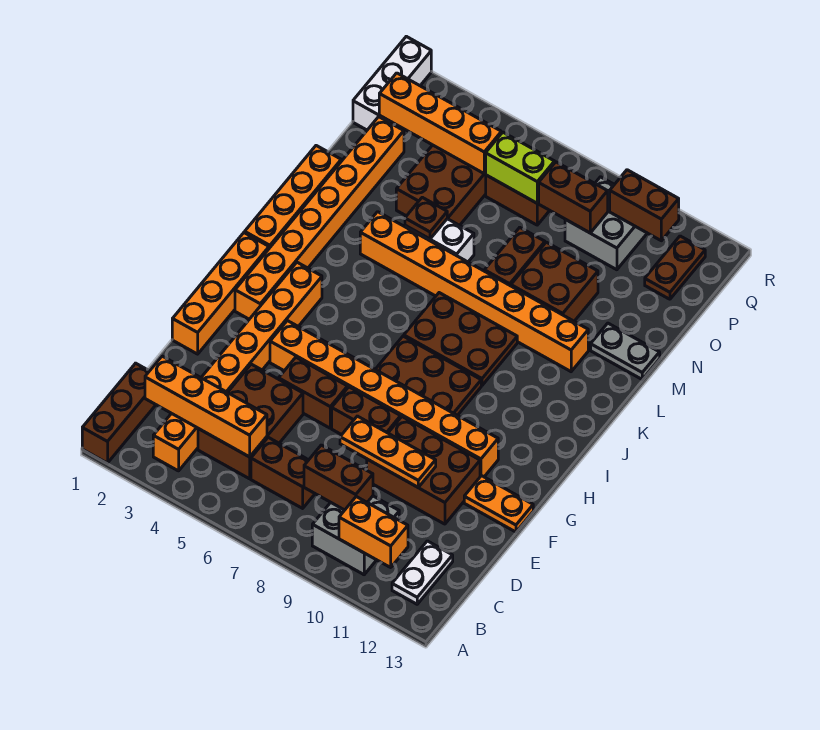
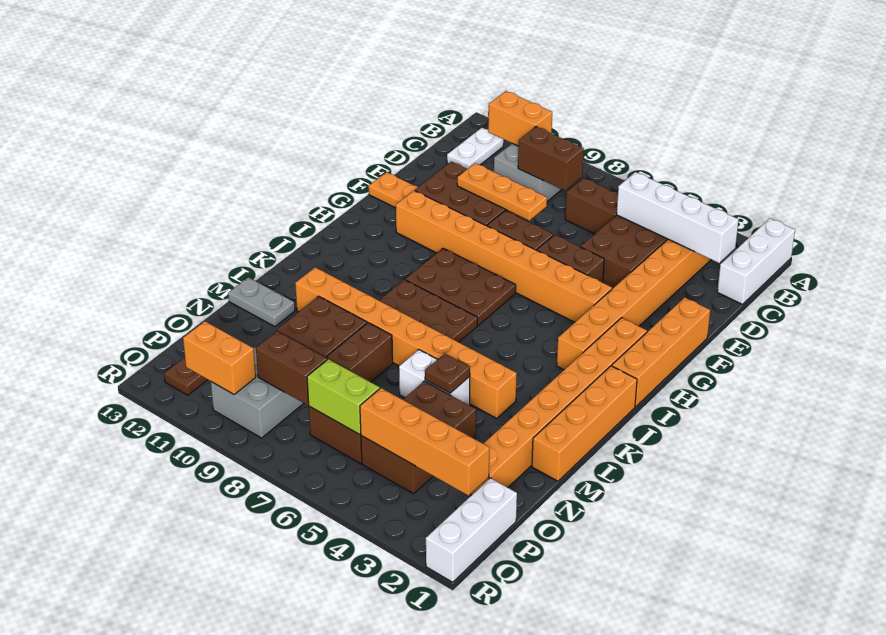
brown 1x3 brick [82,363,156,463] -> white 1x3 brick [717,218,795,304]
orange 1x4 brick [145,356,267,457] -> white 1x4 brick [617,172,739,263]
brown 1x2 brick [610,170,679,241] -> orange 1x2 brick [183,321,256,394]

